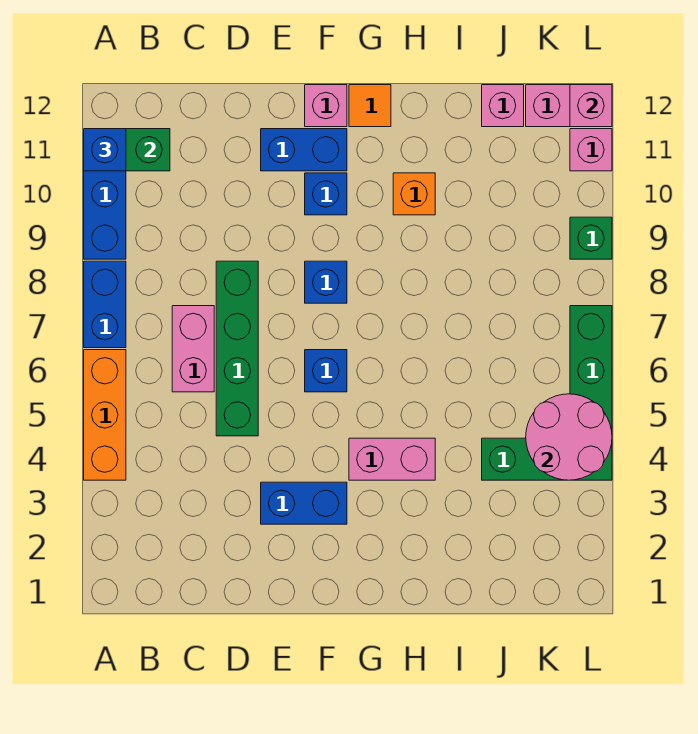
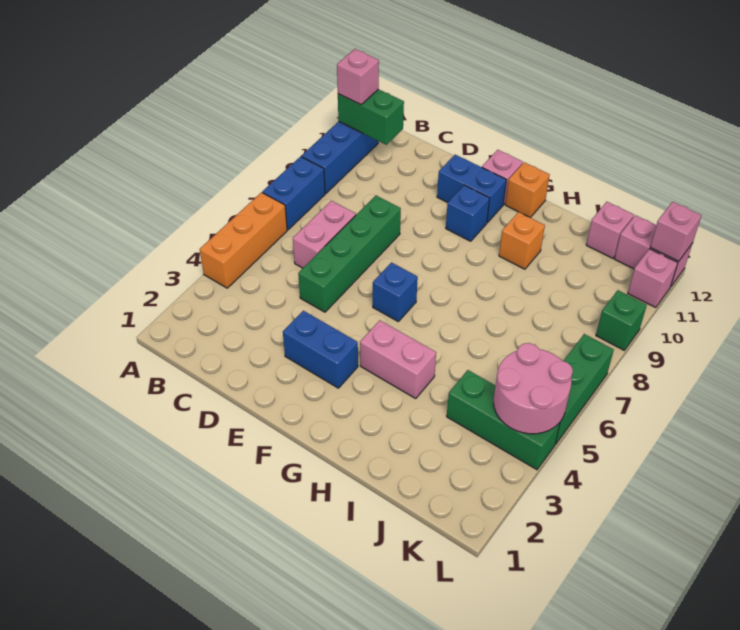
blue 1x1 brick [84,129,126,171] -> pink 1x1 brick [337,49,379,105]
blue 1x1 brick [305,261,347,303] -> none
orange 1x1 tile [349,85,391,127] -> orange 1x1 brick [505,162,550,218]

